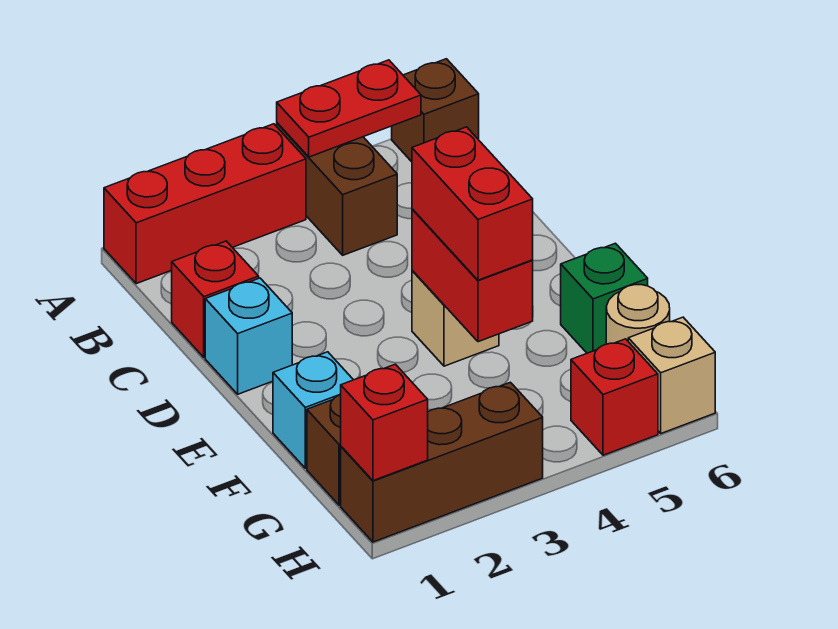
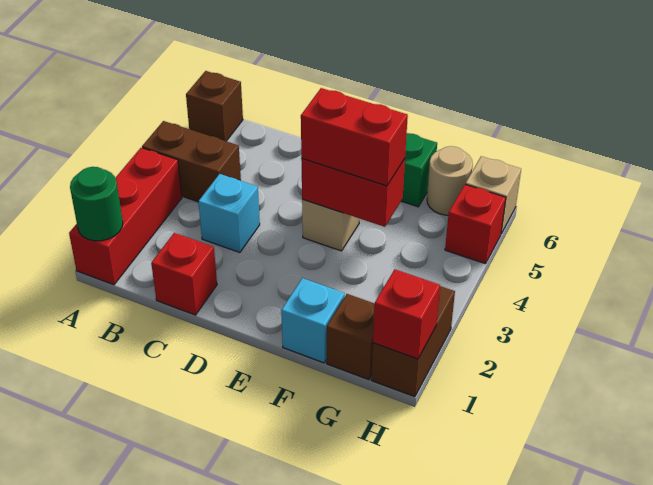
none -> green 1x1 round brick [70,167,123,241]
red 1x2 plate [277,60,421,157] -> none
cyan 1x1 brick [205,278,292,394] -> cyan 1x1 brick moved to [198,174,260,253]
brown 1x3 brick [341,382,543,542] -> brown 1x2 brick [371,286,455,397]

